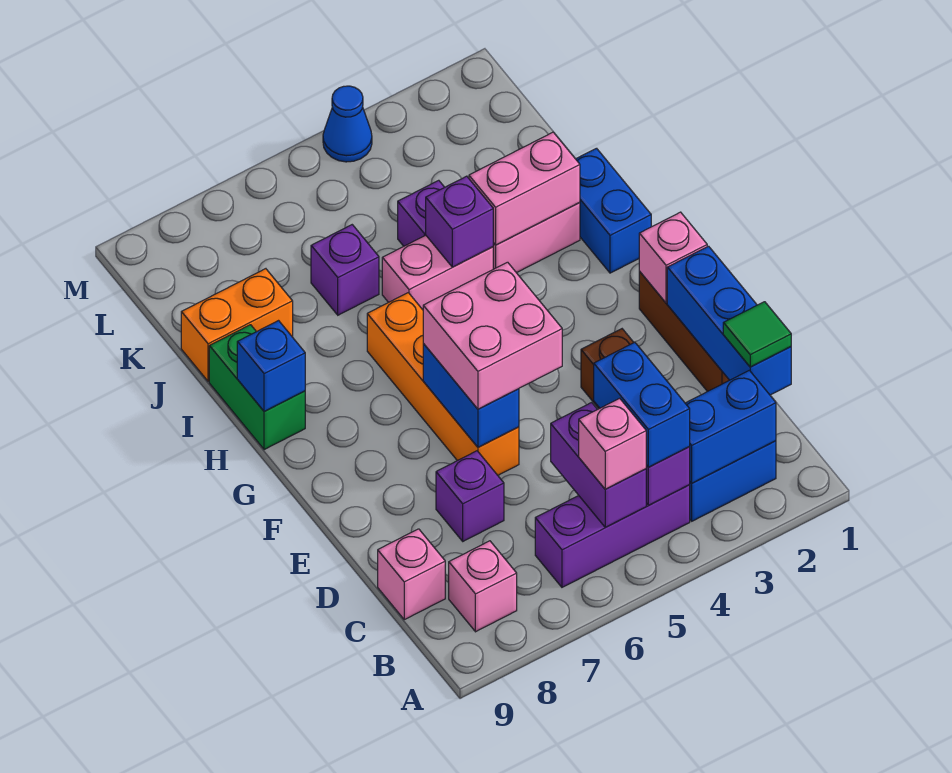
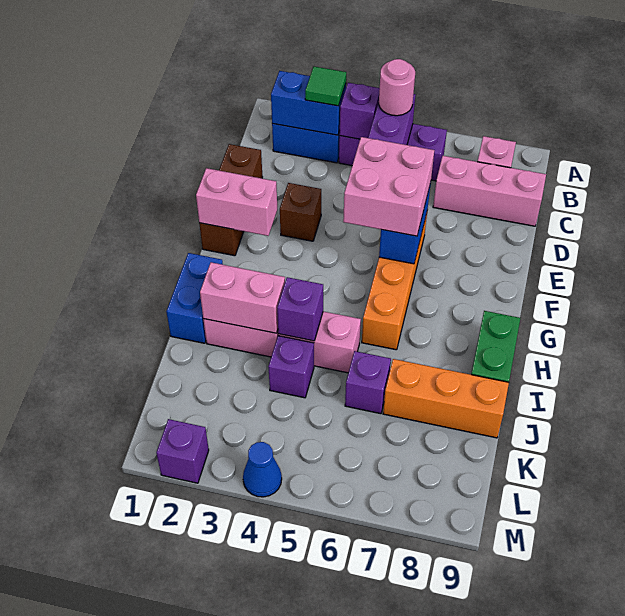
blue 1x2 brick [594,342,690,467] -> none
pink 1x1 brick [579,398,646,489] -> pink 1x1 round brick [379,59,415,116]
blue 1x3 brick [667,246,791,395] -> none
green 1x1 tile [723,302,791,367] -> green 1x1 tile moved to [305,67,346,106]
pink 1x1 brick [378,529,445,620] -> pink 1x3 brick [433,156,546,226]
purple 1x1 brick [436,451,504,541] -> purple 1x1 brick moved to [156,419,209,483]
pink 1x1 brick [639,212,707,303] -> pink 1x2 brick [196,168,277,236]
blue 1x1 brick [237,321,305,412] -> none
orange 1x2 brick [181,269,293,381] -> orange 1x3 brick [383,359,509,438]

